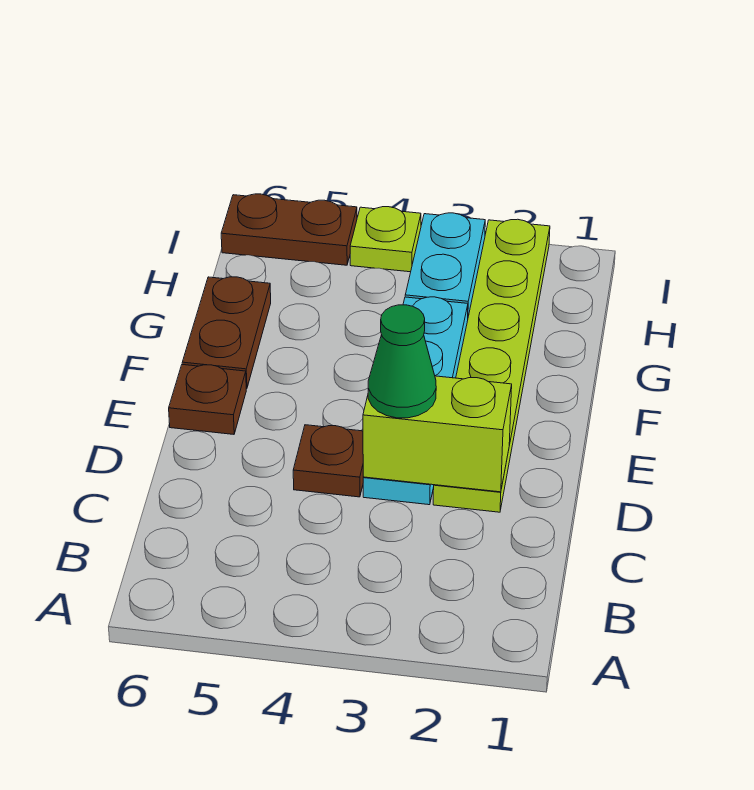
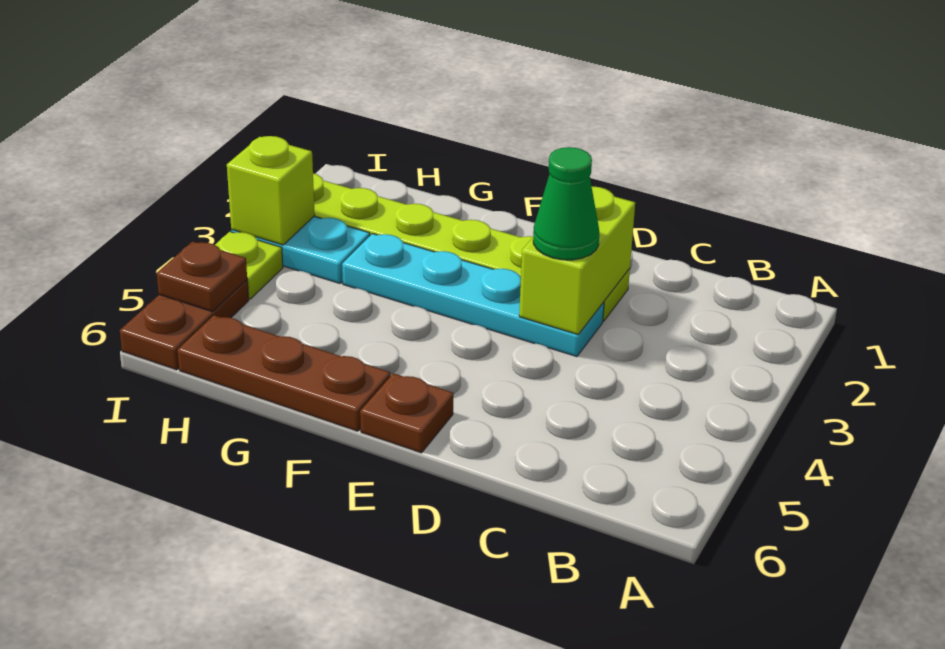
brown 1x1 plate [293,425,363,497] -> brown 1x1 plate moved to [157,242,247,312]
brown 1x2 plate [182,277,271,389] -> brown 1x3 plate [178,315,390,431]
none -> lime 1x1 brick [227,136,315,245]

